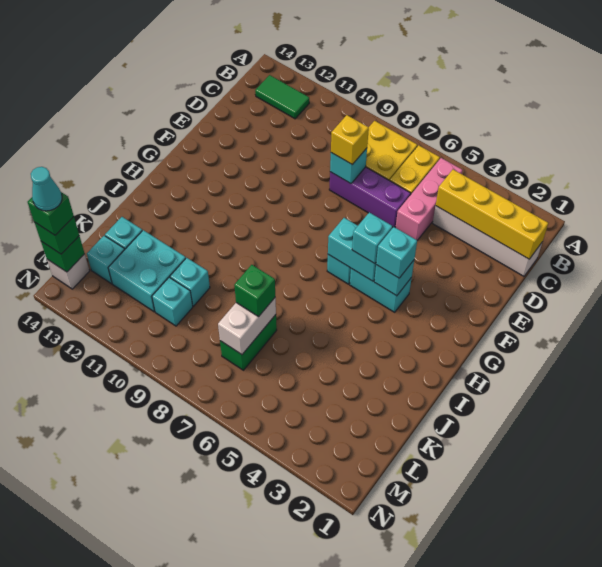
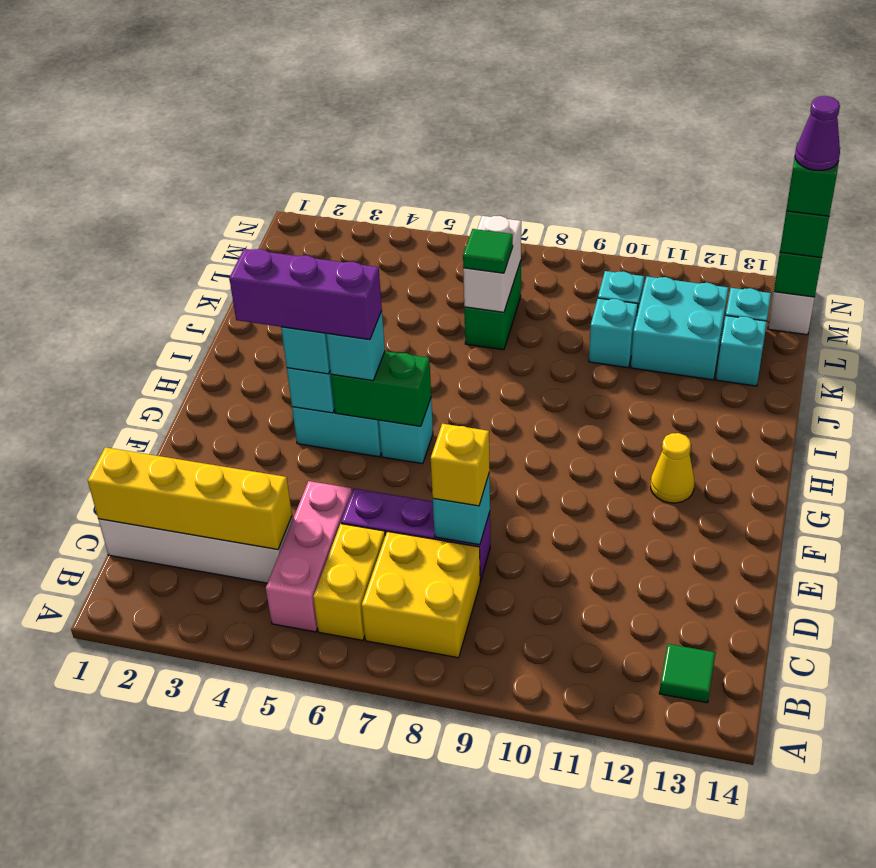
green 1x2 tile [255,75,309,119] -> green 1x1 tile [659,644,716,703]
none -> purple 1x3 brick [229,249,382,340]
cyan 1x2 brick [328,218,376,281] -> green 1x2 brick [331,351,431,426]
none -> yellow 1x1 cone [651,433,695,503]
green 1x1 brick [234,265,275,317] -> green 1x1 tile [463,229,513,273]
cyan 1x1 cone [31,167,62,211] -> purple 1x1 cone [795,96,840,171]

